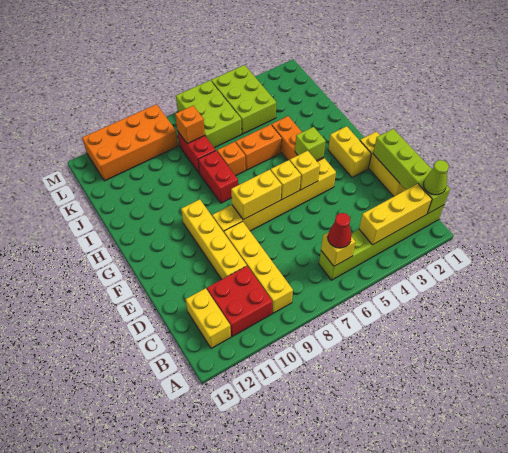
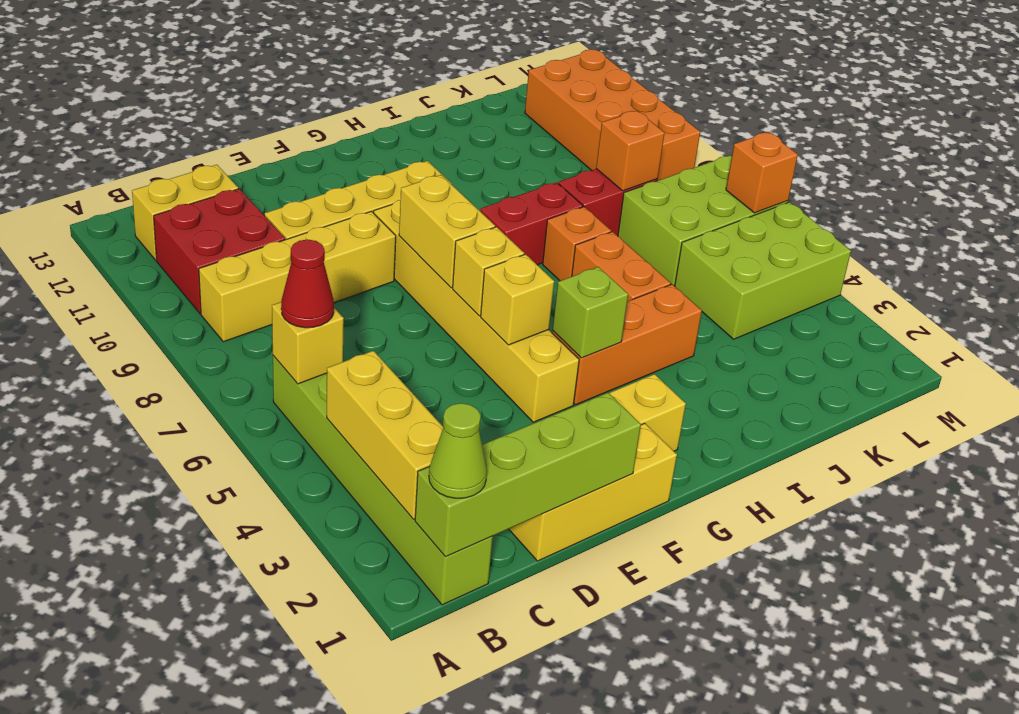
none -> orange 1x1 brick [726,132,798,213]

